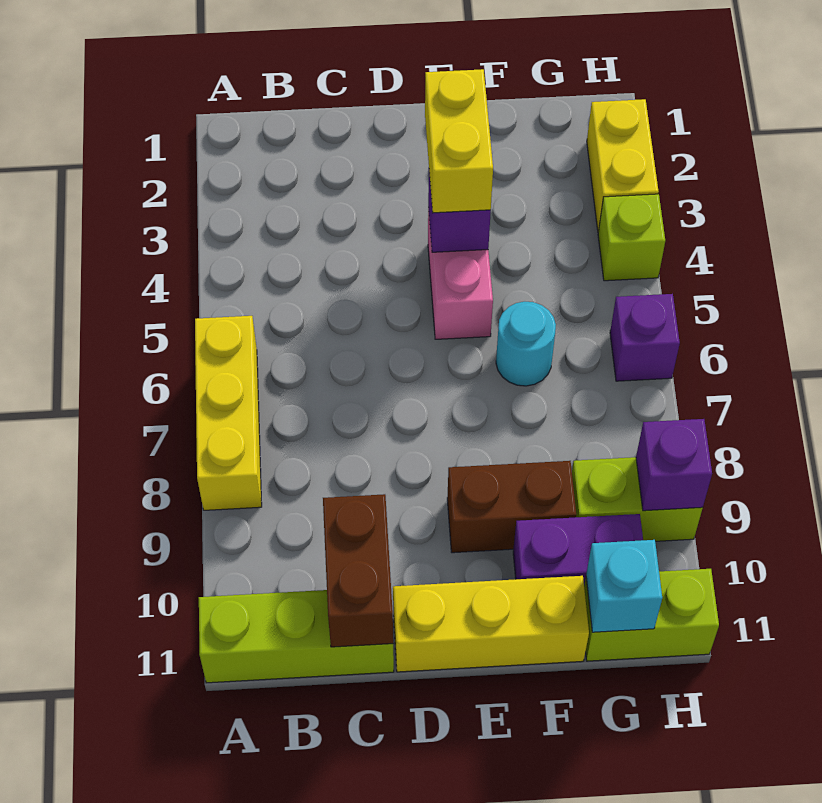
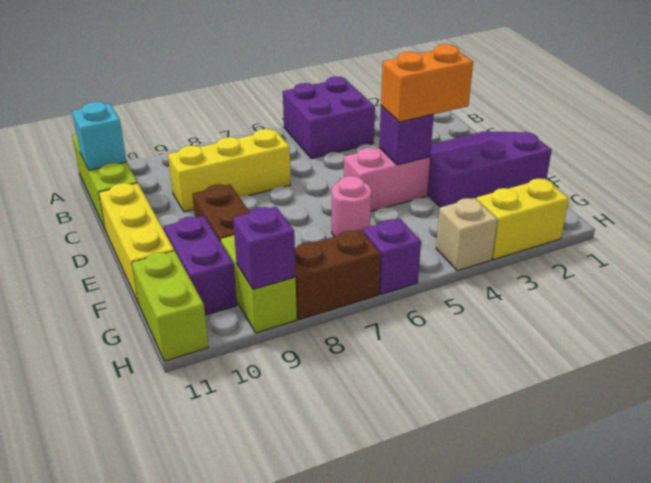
none -> purple 2x2 brick [283,77,375,159]
yellow 1x3 brick [195,316,262,510] -> yellow 1x3 brick moved to [168,129,291,212]
brown 1x2 brick [323,494,393,647] -> brown 1x2 brick moved to [295,230,381,320]
none -> purple 3x3 slope [427,131,552,207]
yellow 1x2 brick [425,69,493,213] -> orange 1x2 brick [381,44,473,122]
cyan 1x1 round brick [496,302,556,386] -> pink 1x1 round brick [332,176,371,237]
cyan 1x1 brick [586,540,662,632] -> cyan 1x1 brick moved to [72,102,127,170]
lime 1x1 brick [598,194,665,281] -> tan 1x1 brick [436,198,498,271]

